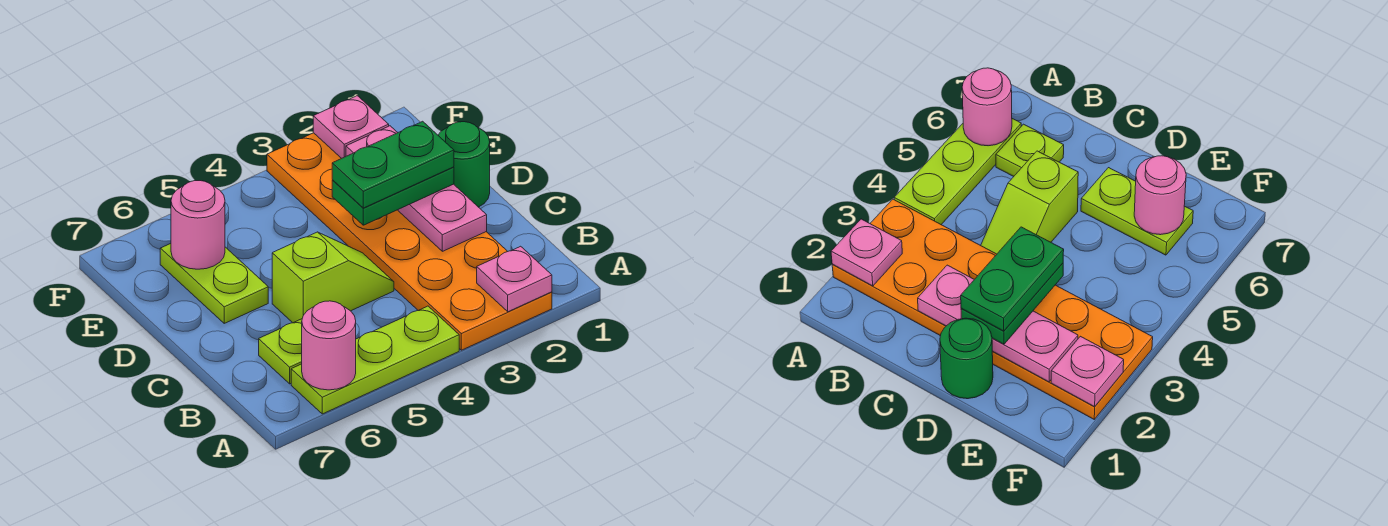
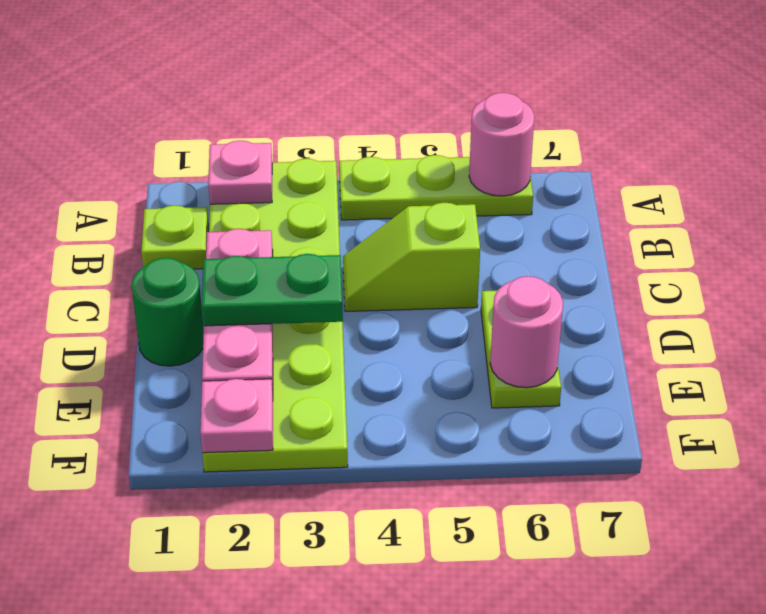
orange 2x6 plate [267,133,552,350] -> lime 2x6 plate [202,159,348,472]
lime 1x1 plate [259,319,302,384] -> lime 1x1 plate moved to [141,205,208,269]
green 1x2 plate [332,121,454,208] -> none

